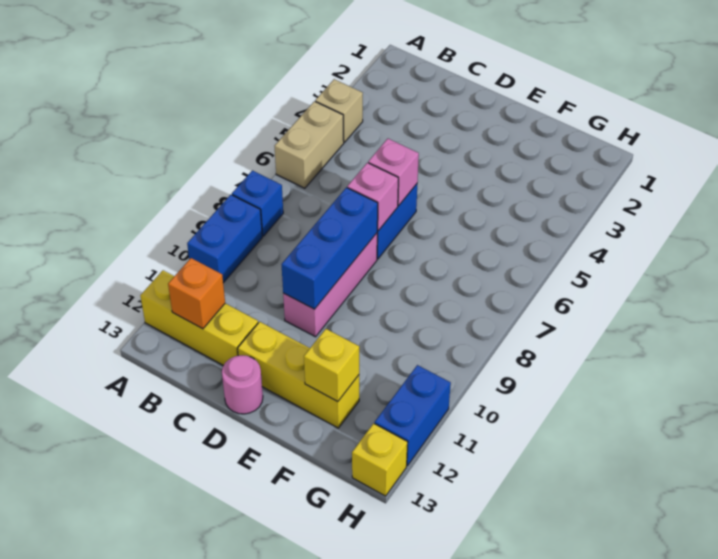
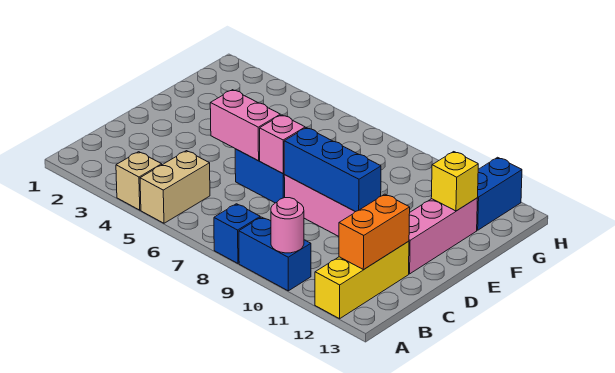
tan 1x2 brick [275,101,344,188] -> tan 1x2 brick turned to [140,151,210,223]
orange 1x1 brick [168,258,225,329] -> orange 1x2 brick [339,194,410,270]
pink 1x1 brick [368,139,419,206] -> pink 1x2 brick [210,90,280,161]
yellow 1x3 brick [238,322,359,428] -> pink 1x3 brick [409,198,478,274]
pink 1x1 round brick [222,355,263,414] -> pink 1x1 round brick moved to [271,198,304,253]
blue 1x2 brick [375,365,451,466] -> blue 1x2 brick turned to [477,157,522,230]
yellow 1x1 brick [352,423,408,496] -> none

